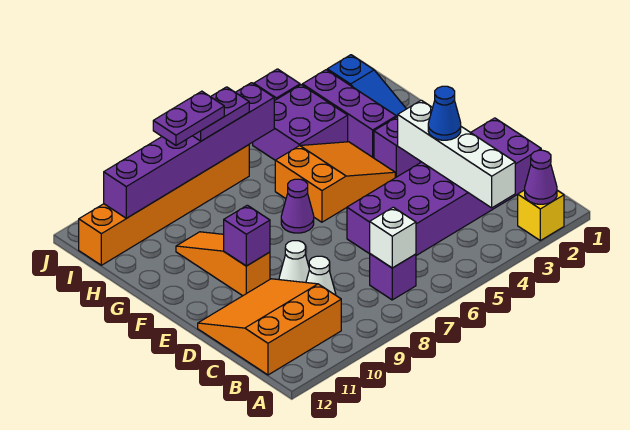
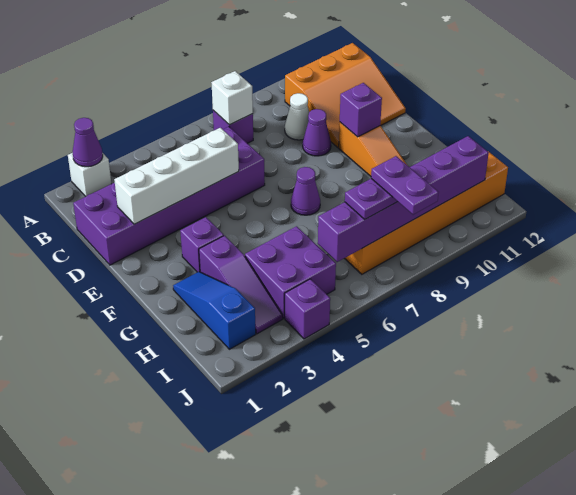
yellow 1x1 brick [518,190,564,241] -> white 1x1 brick [68,153,111,196]
white 1x4 brick [398,100,515,208] -> white 1x4 brick turned to [114,128,239,224]
blue 1x1 cone [428,86,461,140] -> none
white 1x1 cone [279,241,309,282] -> purple 1x1 cone [303,109,331,156]
orange 2x3 slope [275,142,395,222] -> none
purple 1x3 brick [302,70,396,158] -> purple 1x3 slope [199,236,283,334]
purple 1x2 plate [153,91,224,145] -> purple 1x2 plate turned to [371,156,439,215]

